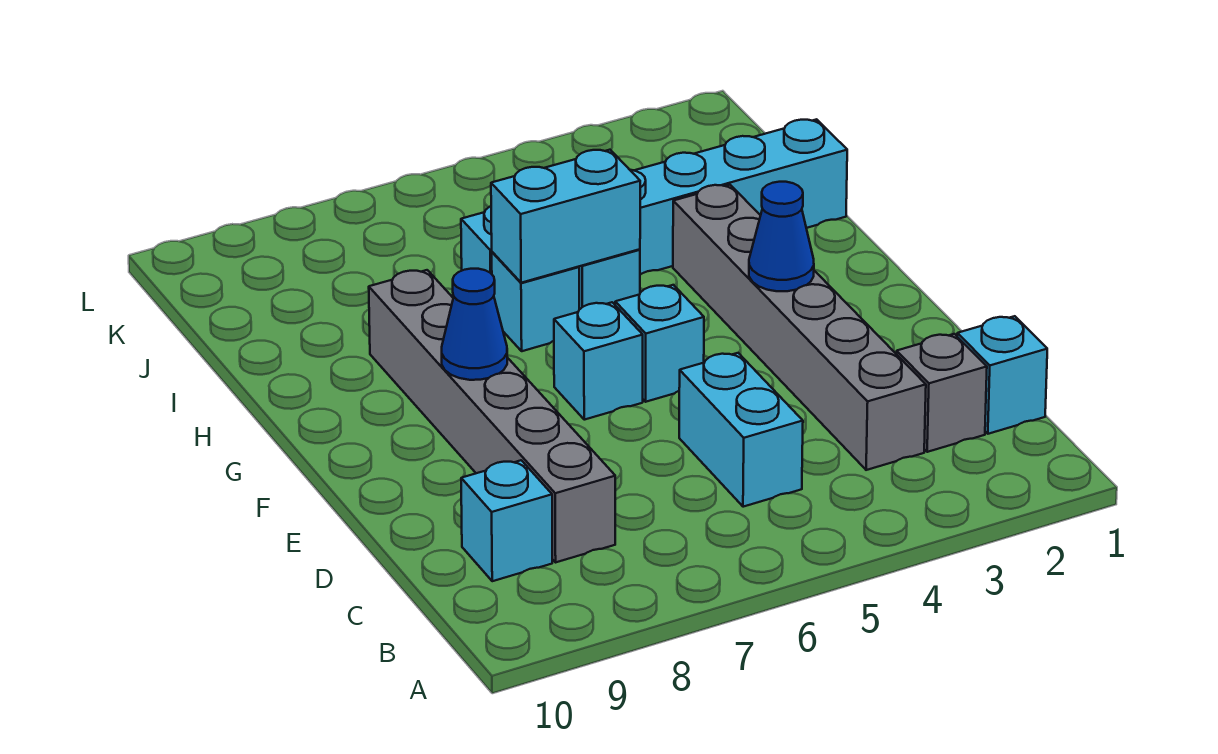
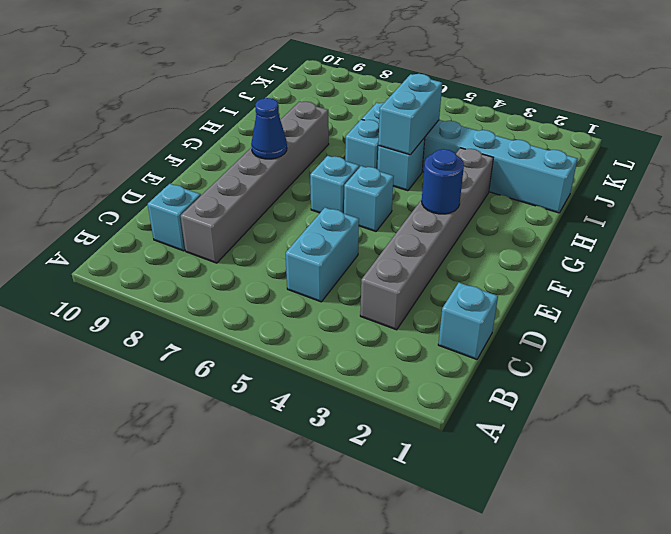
grey 1x1 brick [897,334,987,452] -> none
blue 1x1 cone [749,182,814,291] -> blue 1x1 round brick [422,149,464,214]
cyan 1x2 brick [491,150,640,283] -> cyan 1x2 brick turned to [378,74,442,155]

